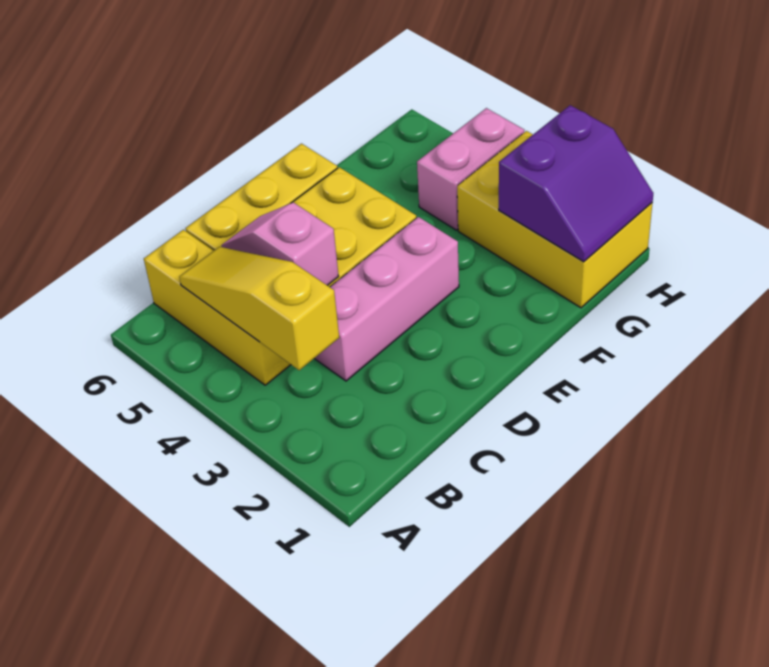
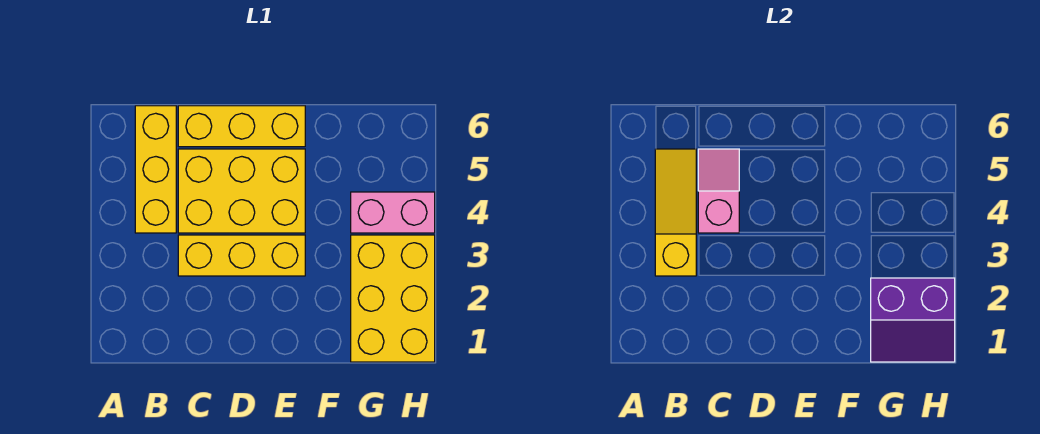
pink 1x3 brick [314,217,459,381] -> yellow 1x3 brick [178,235,305,276]

